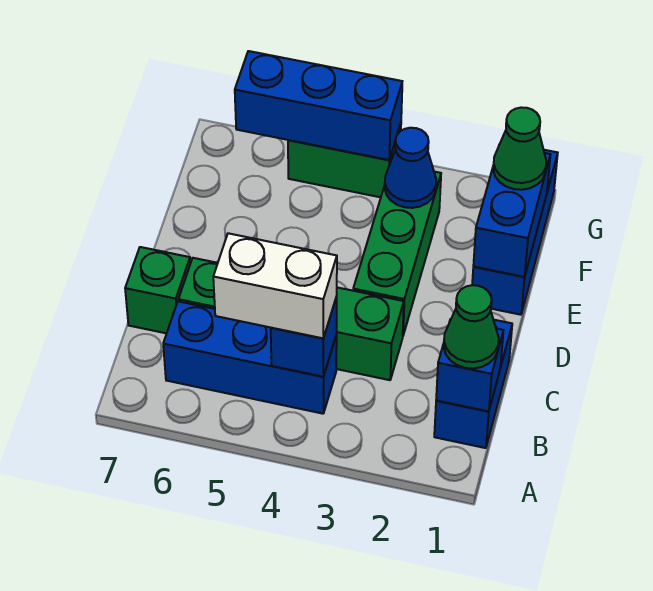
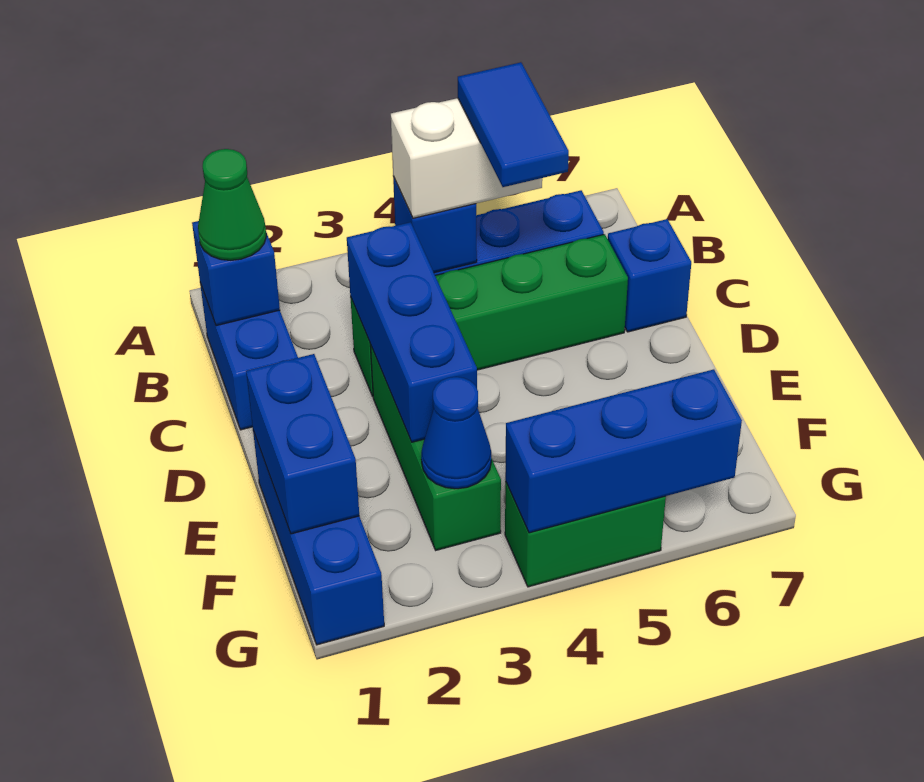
none -> blue 1x2 tile [458,62,569,187]
none -> blue 1x3 brick [347,222,477,442]
green 1x1 brick [125,247,190,333] -> blue 1x1 brick [608,219,691,332]
green 1x1 cone [493,107,546,190] -> none

